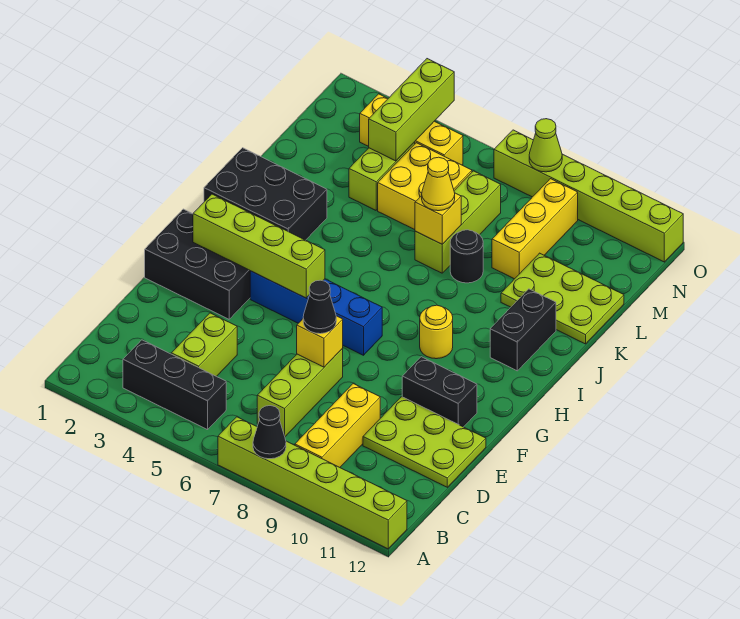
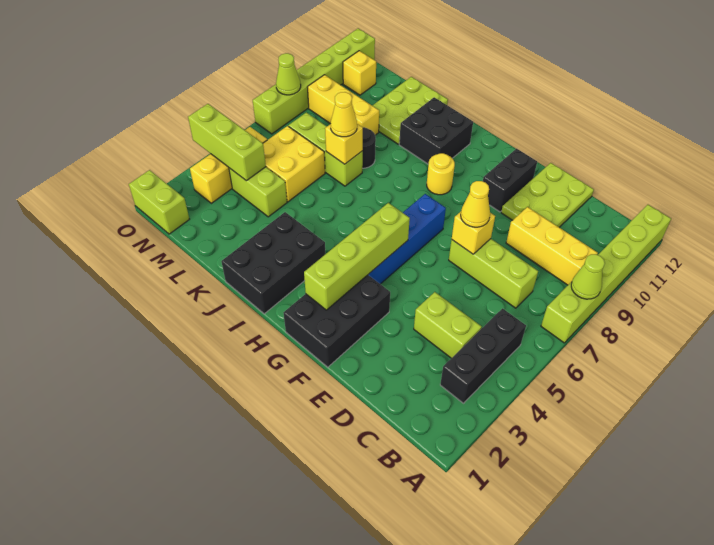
black 1x1 cone [253,406,286,459] -> lime 1x1 cone [571,254,605,299]
black 1x1 cone [303,280,336,334] -> yellow 1x1 cone [461,181,490,227]
black 1x2 brick [490,289,556,371] -> black 2x2 brick [399,97,473,164]
none -> lime 1x2 brick [129,170,189,234]
none -> yellow 1x1 brick [343,51,376,95]

